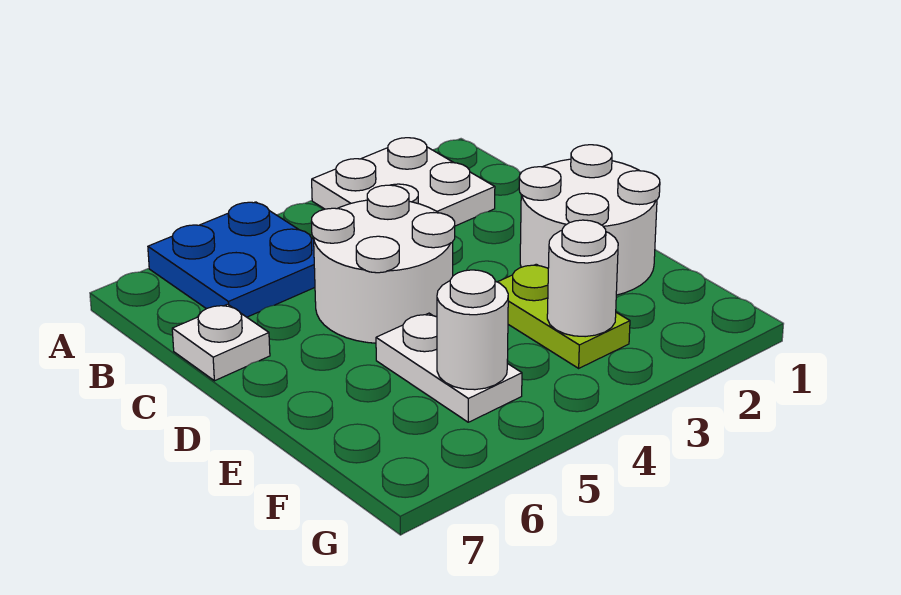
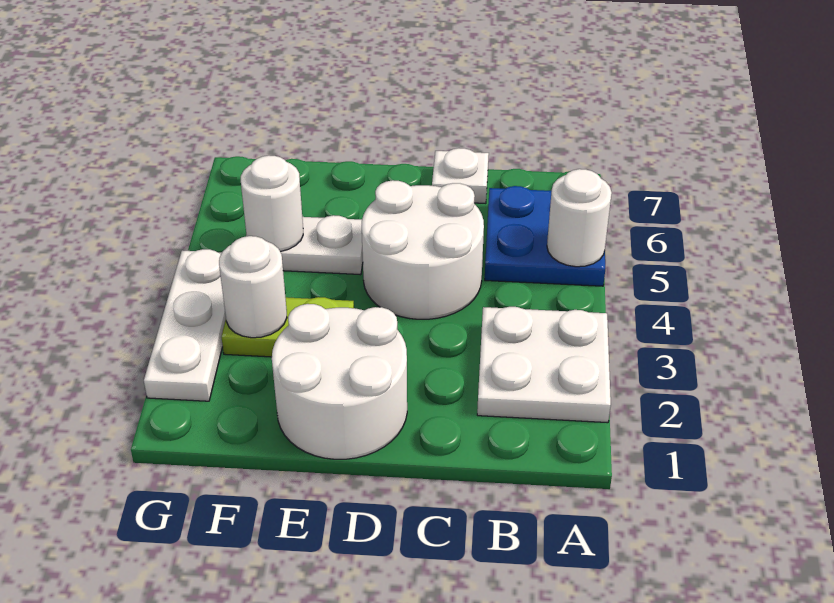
none -> white 1x1 round brick [547,169,612,267]
none -> white 1x3 plate [144,249,226,401]

